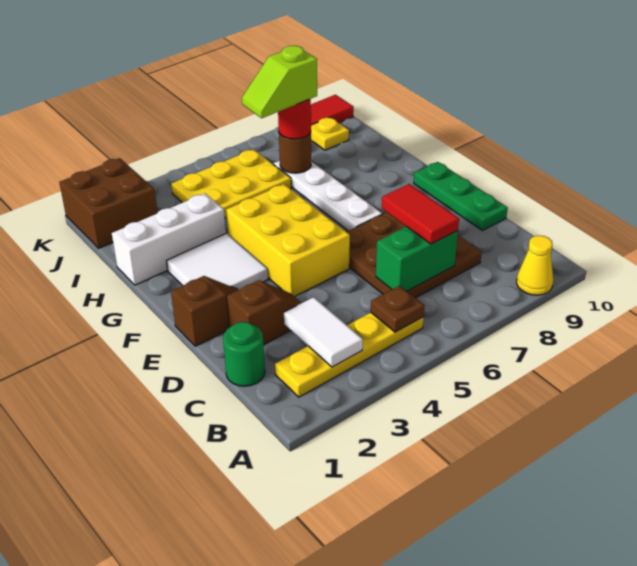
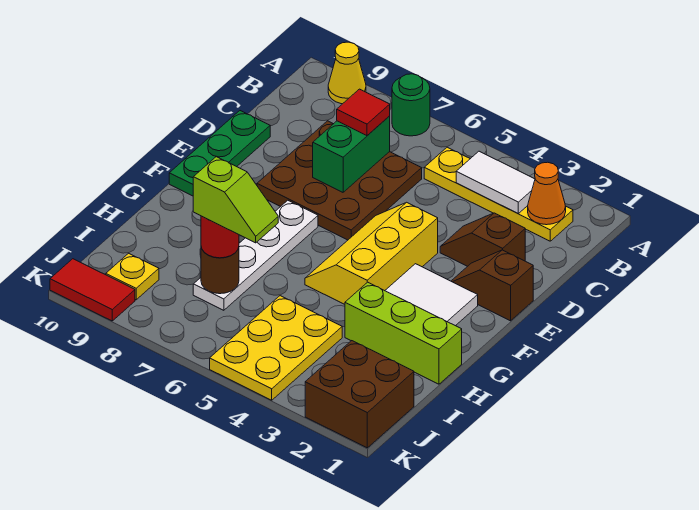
none -> orange 1x1 cone [528,162,566,225]
white 1x2 tile [284,297,363,367] -> white 1x2 tile turned to [456,151,535,213]
brown 1x1 plate [371,286,424,332] -> none
green 1x1 round brick [223,322,265,386] -> green 1x1 round brick moved to [392,74,430,136]
green 1x2 brick [376,227,458,291] -> green 1x2 brick turned to [313,116,390,192]
red 1x2 tile [382,184,459,244] -> red 1x1 tile [337,89,390,136]
yellow 2x3 brick [226,184,350,297] -> yellow 2x3 slope [305,202,438,304]
white 1x3 brick [112,193,226,285] -> lime 1x3 brick [345,282,462,384]
yellow 2x3 plate [171,149,291,218] -> yellow 2x3 plate turned to [210,296,342,400]

